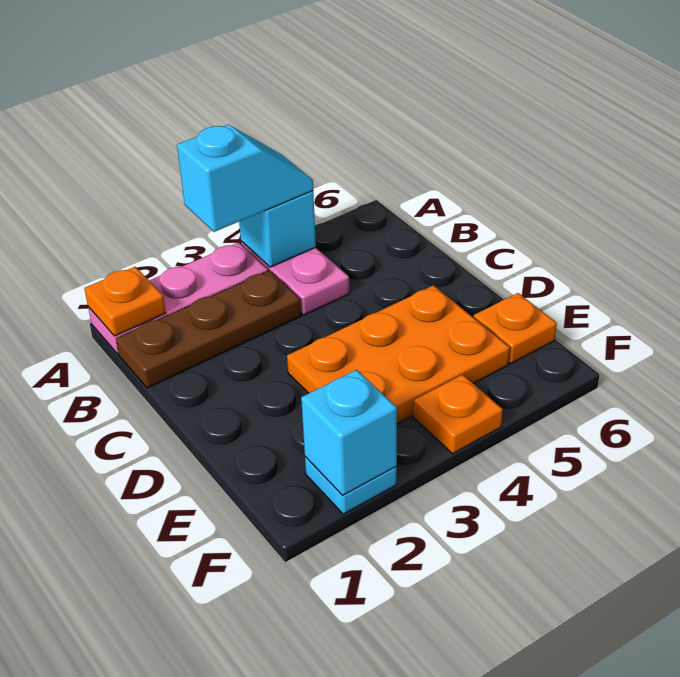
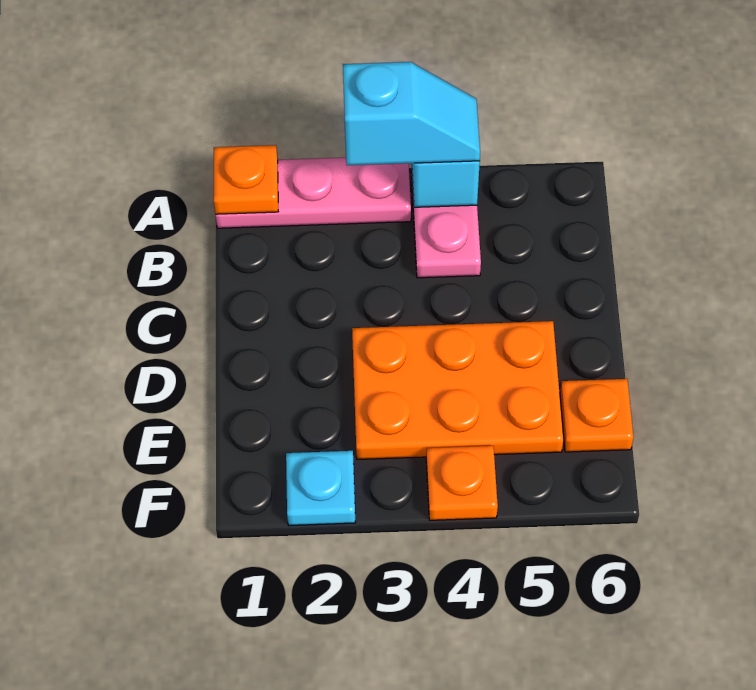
brown 1x3 plate [116,271,301,388] -> none
cyan 1x1 brick [301,370,397,495] -> none

